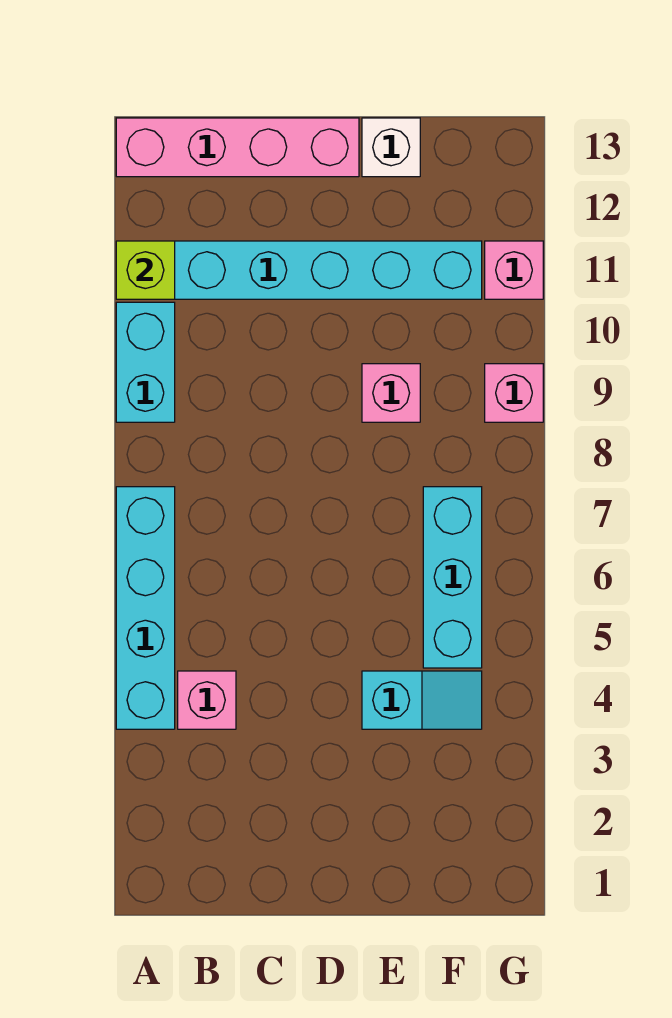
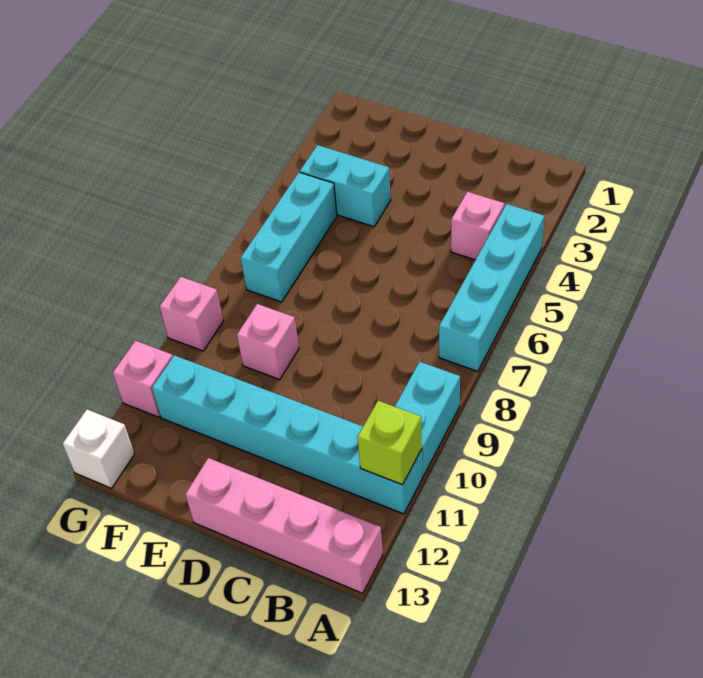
cyan 1x2 slope [362,671,482,729] -> cyan 1x2 brick [300,145,391,227]
white 1x1 brick [362,118,420,177] -> white 1x1 brick moved to [63,410,135,488]

